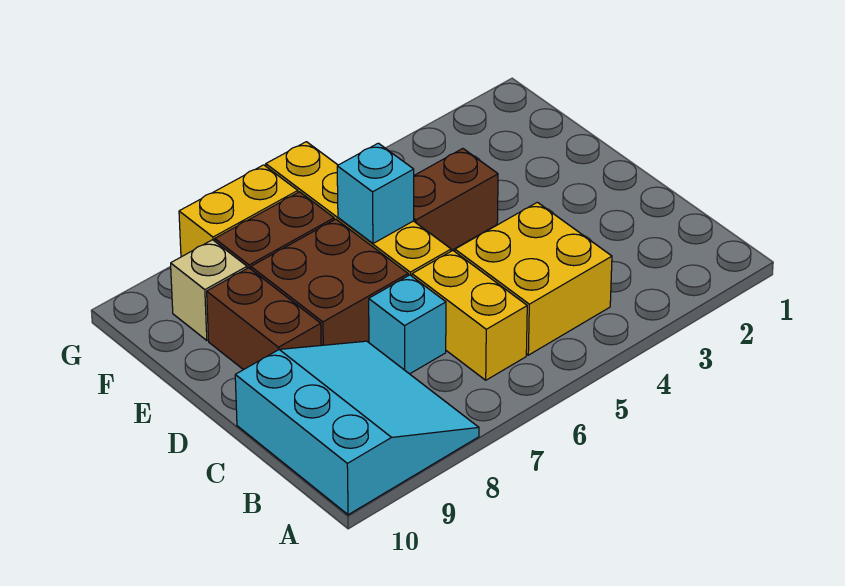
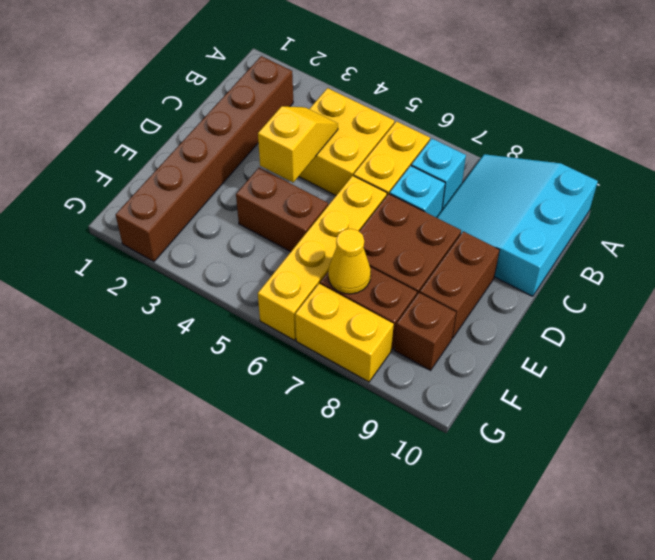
none -> brown 1x6 brick [116,56,293,262]
none -> yellow 1x2 slope [258,106,338,182]
cyan 1x1 brick [337,143,414,243] -> cyan 1x1 brick moved to [411,139,466,210]
none -> yellow 1x1 cone [328,229,371,294]
tan 1x1 brick [171,240,247,340] -> brown 1x1 brick [394,293,456,370]

